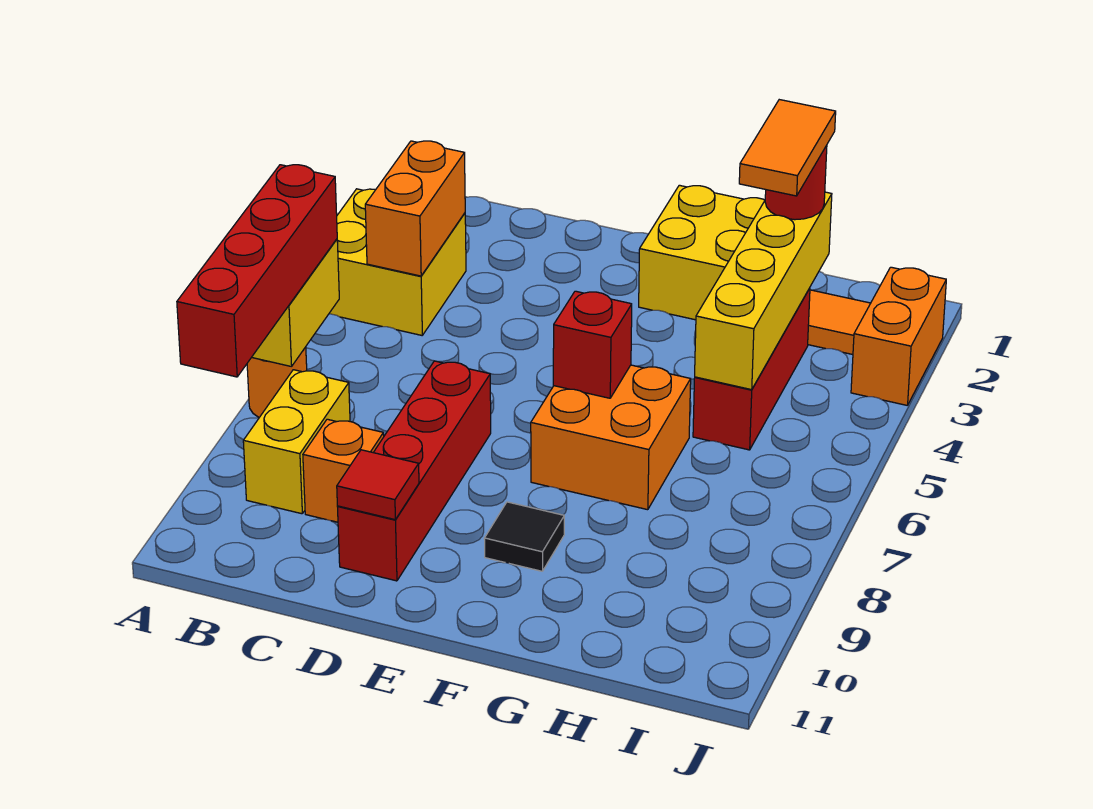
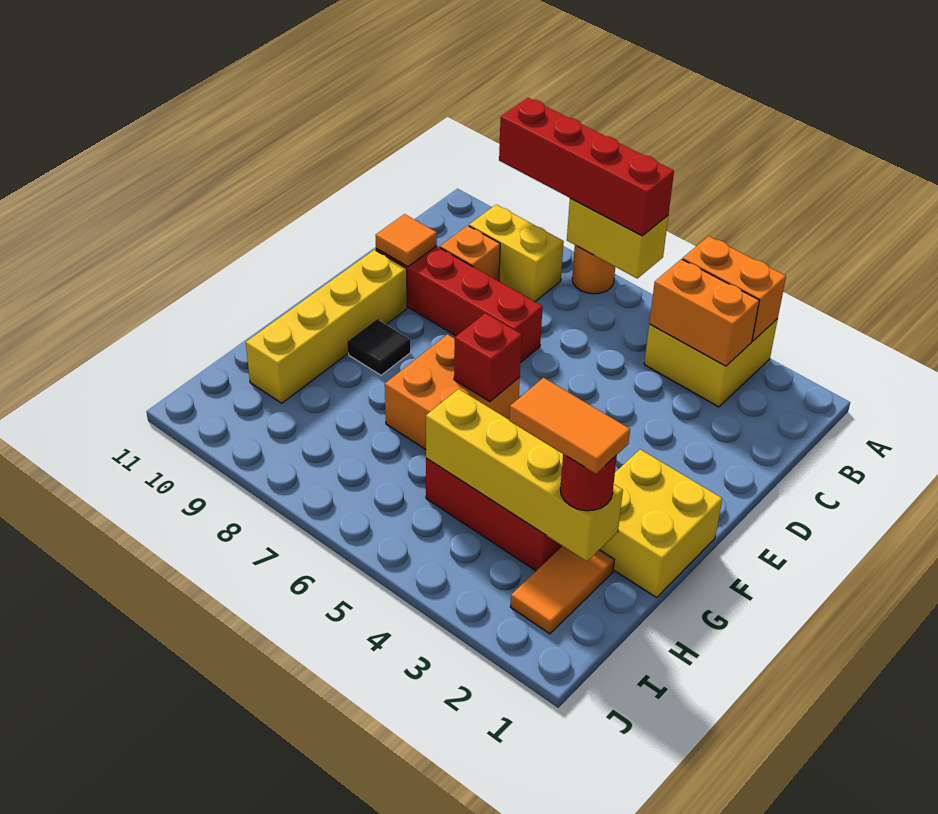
red 1x1 tile [337,450,419,520] -> orange 1x1 tile [376,214,437,267]
none -> yellow 1x4 brick [246,250,407,403]
orange 1x2 brick [851,267,946,405] -> orange 1x2 brick moved to [682,236,786,341]

